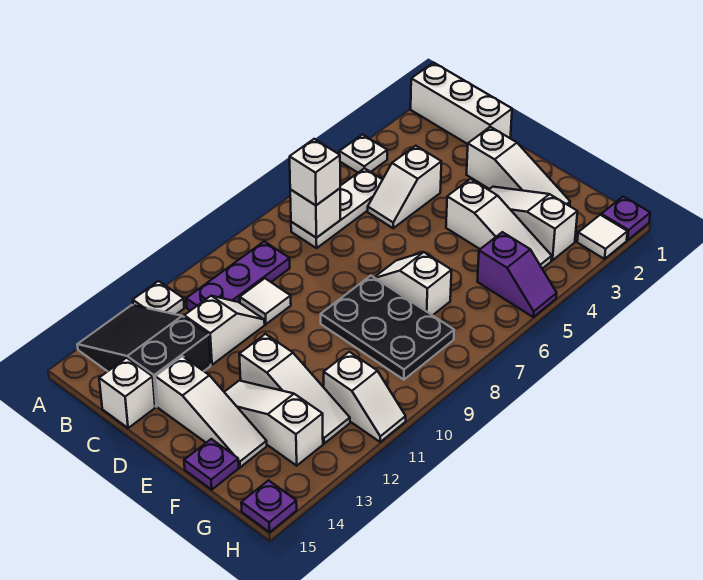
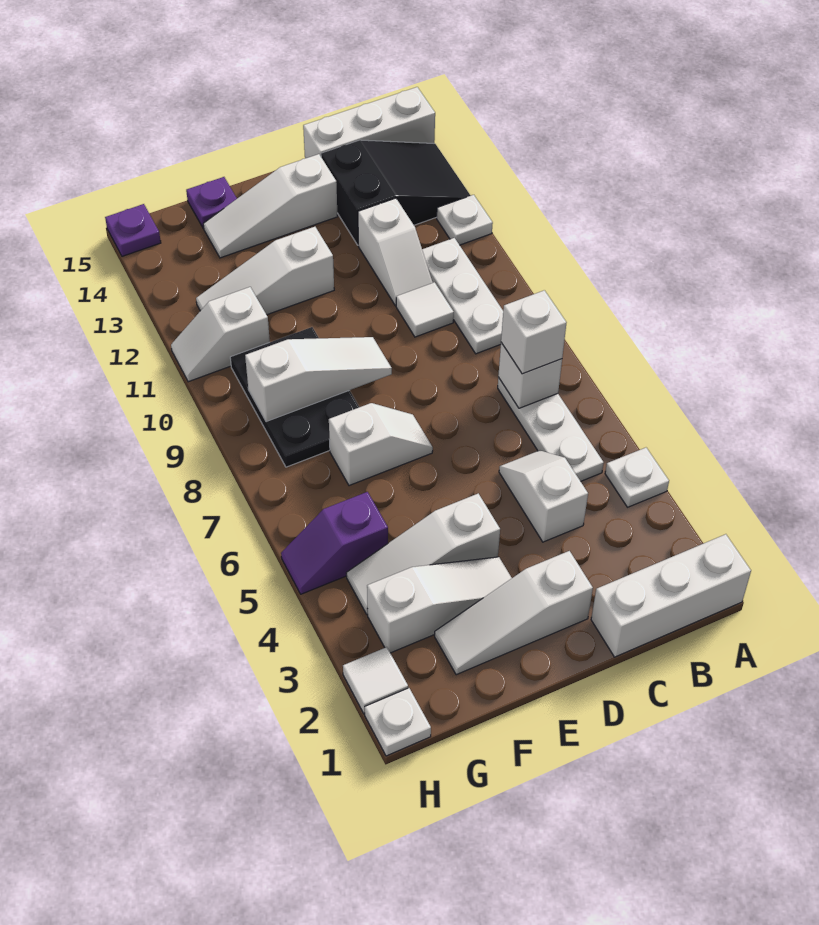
purple 1x3 plate [186,241,290,311] -> white 1x3 plate [422,238,503,354]
white 1x1 brick [99,358,155,428] -> white 1x3 brick [303,87,435,158]
black 2x3 plate [321,276,454,380] -> black 2x3 plate turned to [230,327,359,467]
white 1x3 slope [225,381,323,466] -> white 1x3 slope moved to [245,337,392,422]
purple 1x1 plate [601,197,650,240] -> white 1x1 plate [365,688,431,756]

